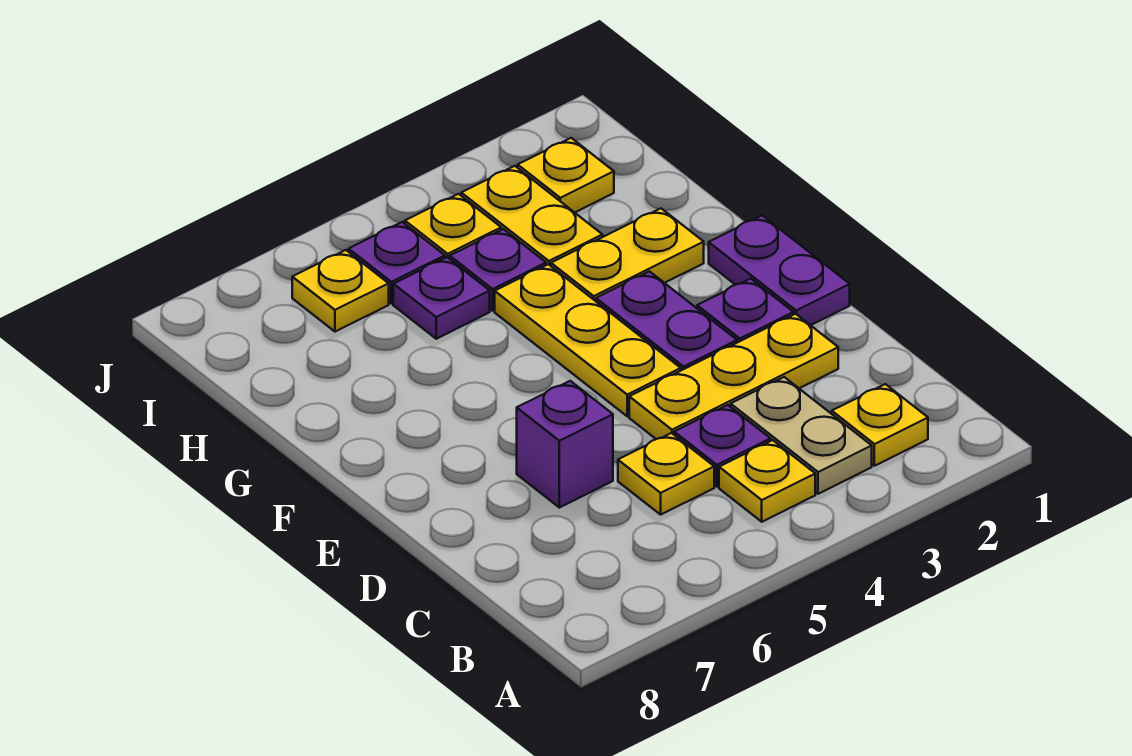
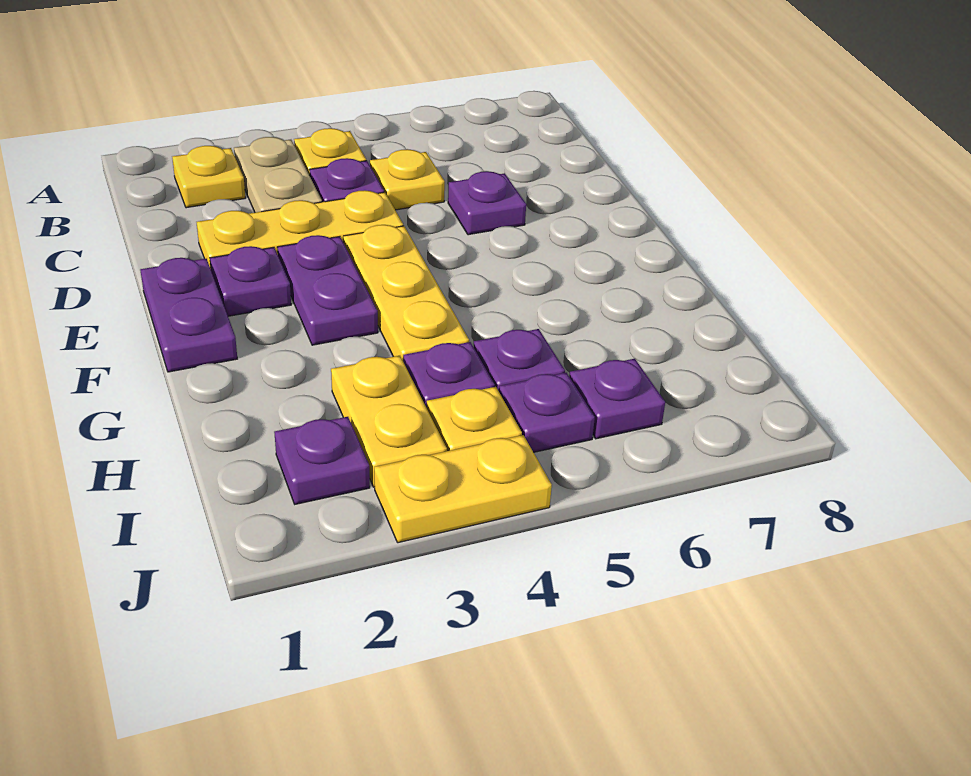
purple 1x1 brick [517,381,613,508] -> purple 1x1 plate [448,171,526,235]
yellow 1x2 plate [551,208,704,301] -> yellow 1x2 plate moved to [374,435,552,543]
yellow 1x1 plate [518,138,614,212] -> purple 1x1 plate [274,417,370,504]
yellow 1x1 plate [292,250,389,332] -> purple 1x1 plate [569,359,665,439]

